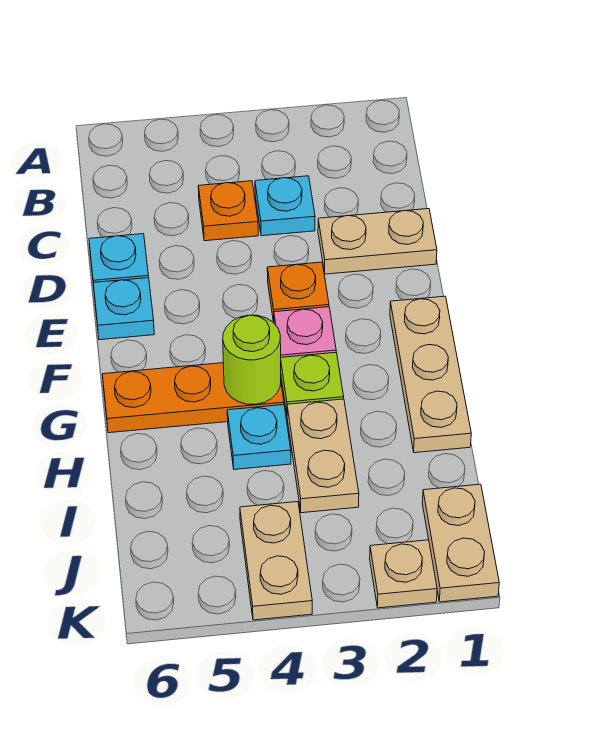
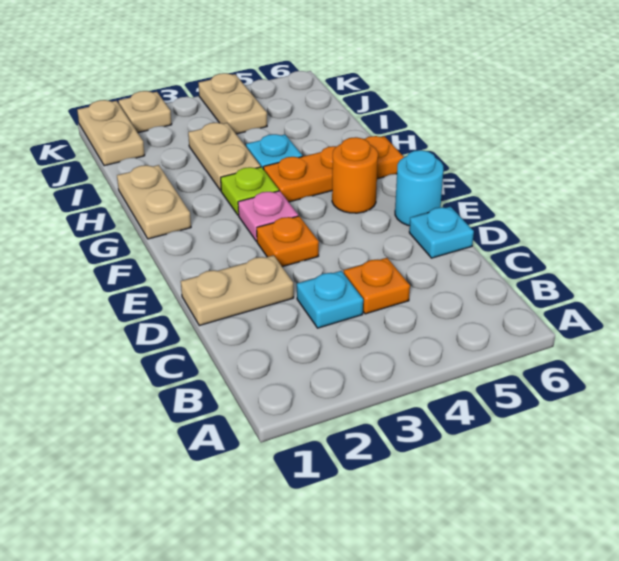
cyan 1x1 plate [93,278,154,340] -> cyan 1x1 round brick [395,150,443,226]
tan 1x3 plate [390,296,471,453] -> tan 1x2 plate [117,165,191,239]
none -> orange 1x1 round brick [332,137,378,213]
lime 1x1 round brick [223,315,281,404] -> none

